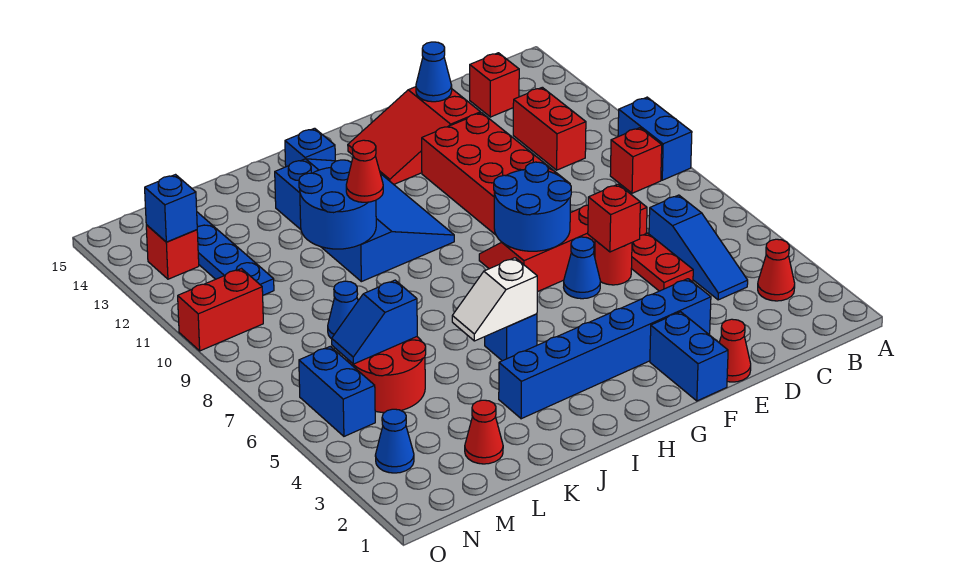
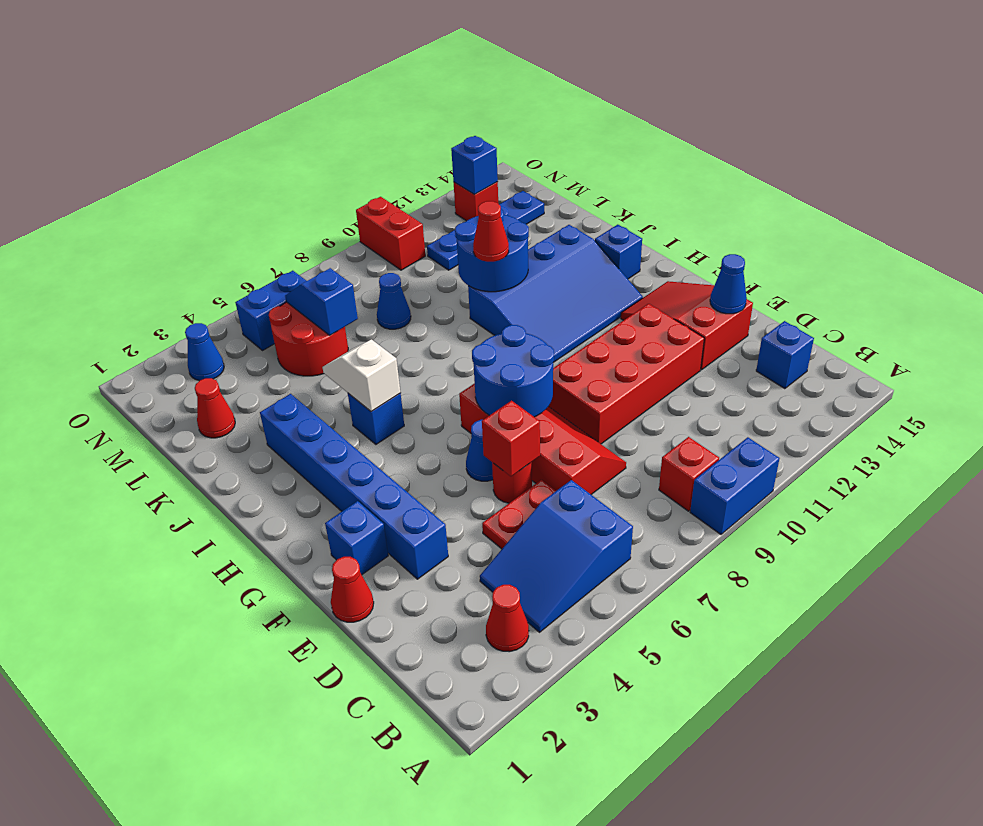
blue 1x3 slope [649,195,748,300] -> blue 2x3 slope [480,480,633,632]
red 1x2 brick [513,87,586,170] -> none
red 1x1 brick [470,53,519,117] -> blue 1x1 brick [756,321,814,389]
blue 1x2 brick [650,312,728,401] -> blue 1x1 brick [325,501,388,575]

